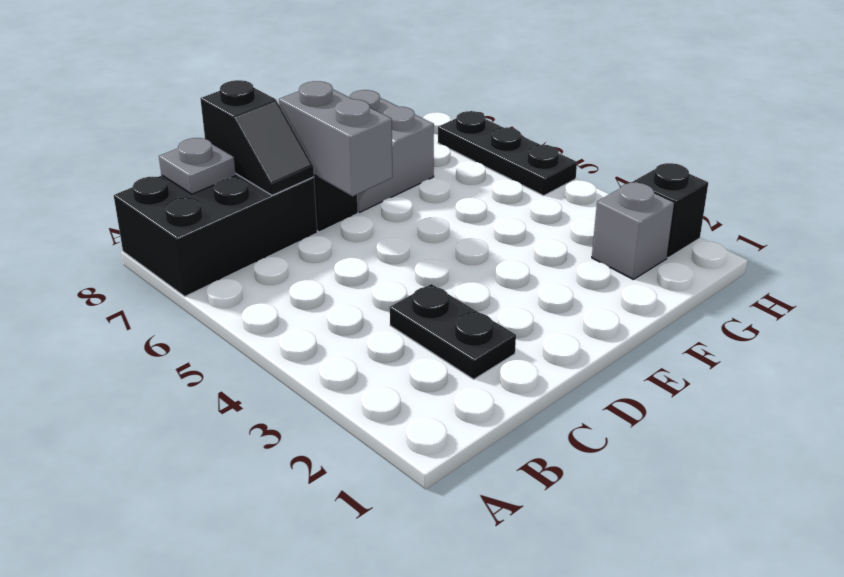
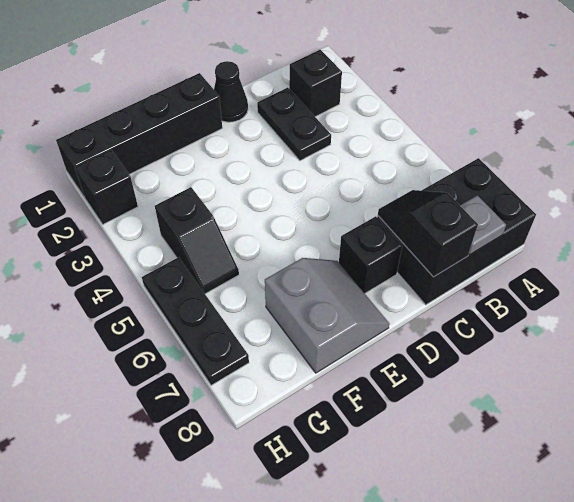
none -> black 1x1 brick [289,50,342,117]
none -> black 1x1 cone [214,61,248,122]
grey 1x2 brick [279,81,393,196] -> none
none -> black 1x4 brick [56,73,222,196]
grey 1x1 brick [592,182,674,279] -> none
none -> black 1x2 slope [155,187,239,294]

